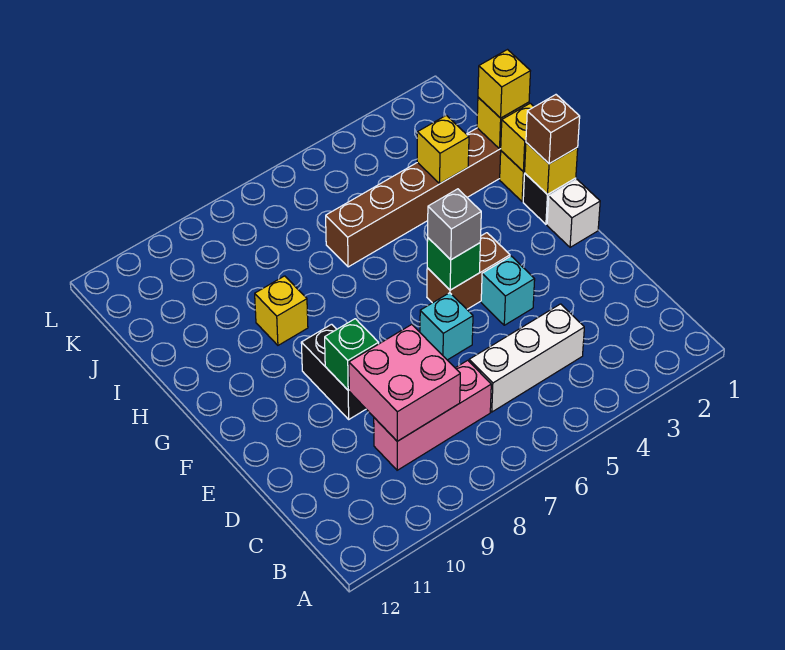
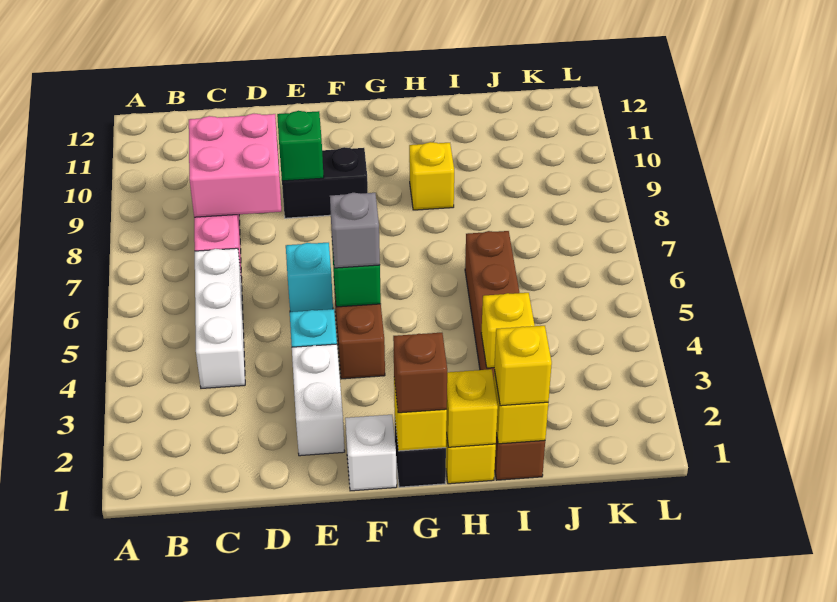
none -> white 1x2 brick [292,344,345,456]

